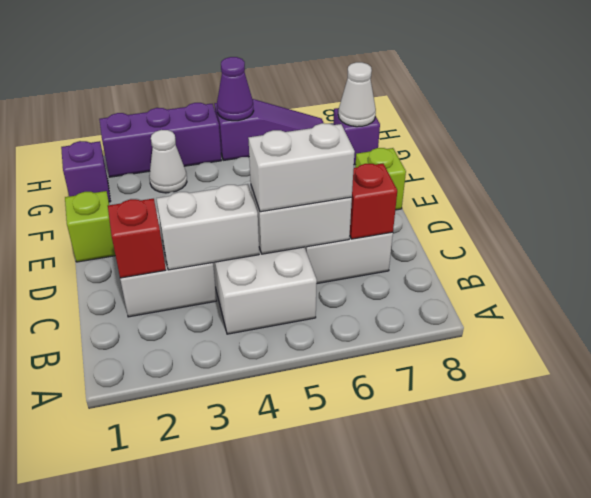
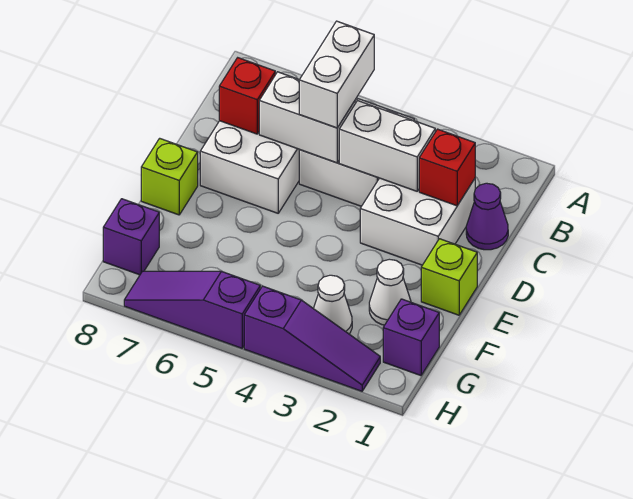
white 1x2 brick [248,123,355,212] -> white 1x2 brick turned to [299,21,374,128]
white 1x1 cone [338,62,376,127] -> white 1x1 cone moved to [369,259,411,325]
purple 1x3 brick [99,103,222,177] -> purple 1x3 slope [244,286,380,391]
purple 1x1 cone [217,57,254,121] -> purple 1x1 cone moved to [466,183,508,250]

